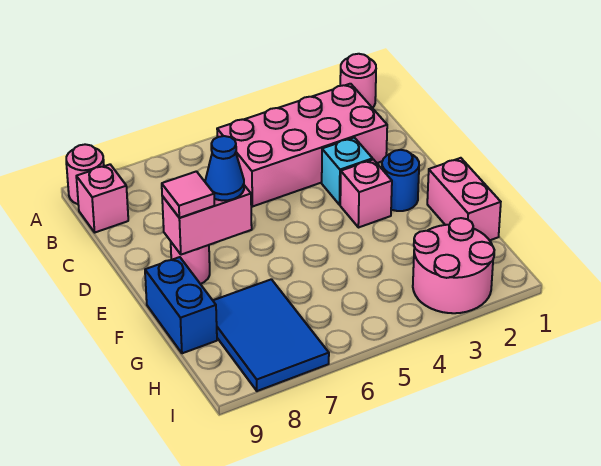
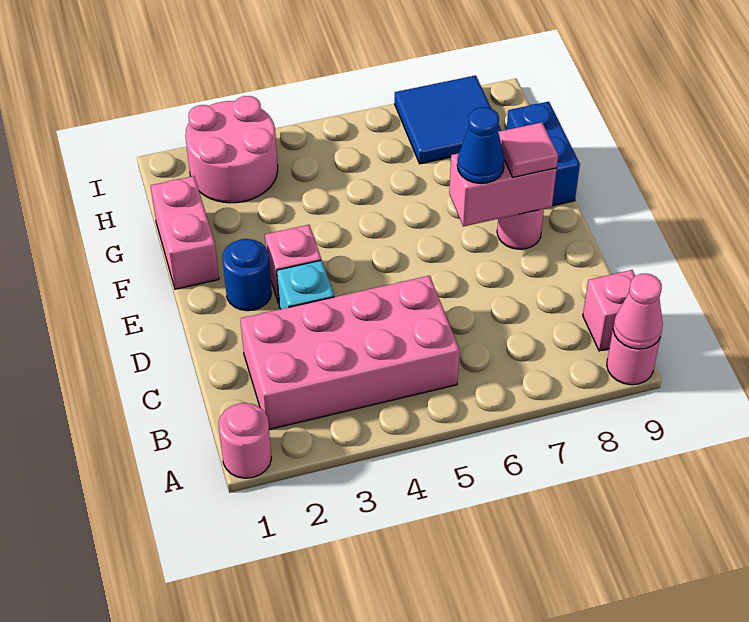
none -> pink 1x1 cone [613,273,663,349]
blue 2x3 tile [213,279,329,391] -> blue 2x2 tile [395,75,502,164]

